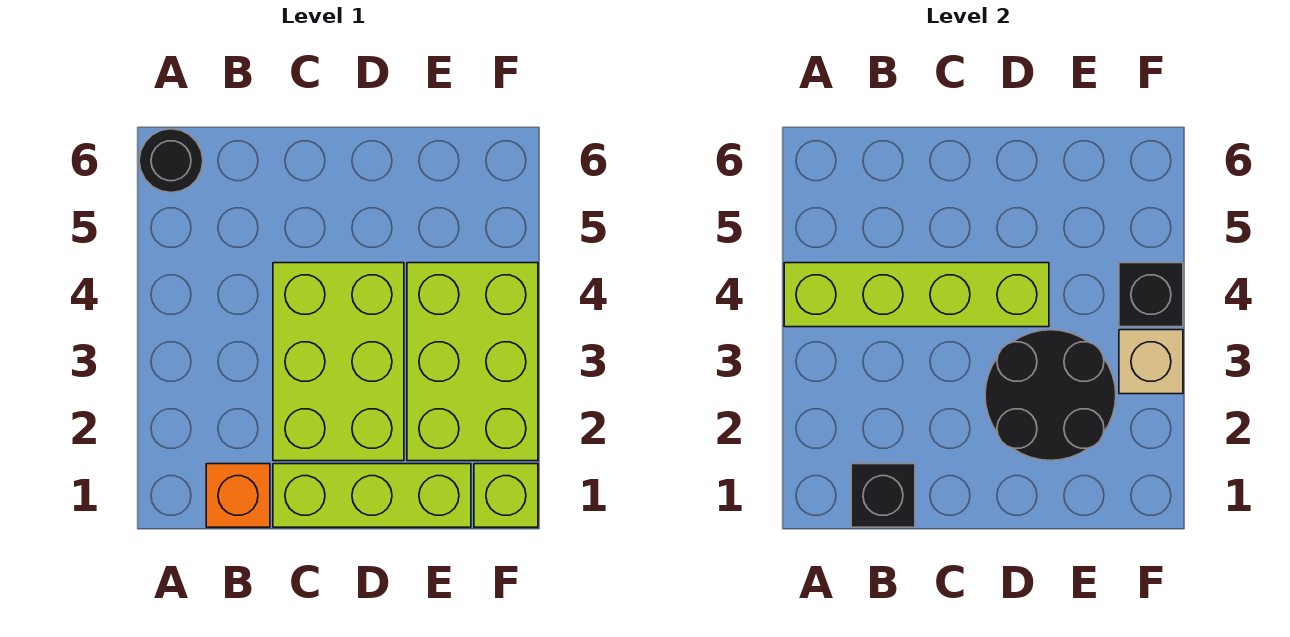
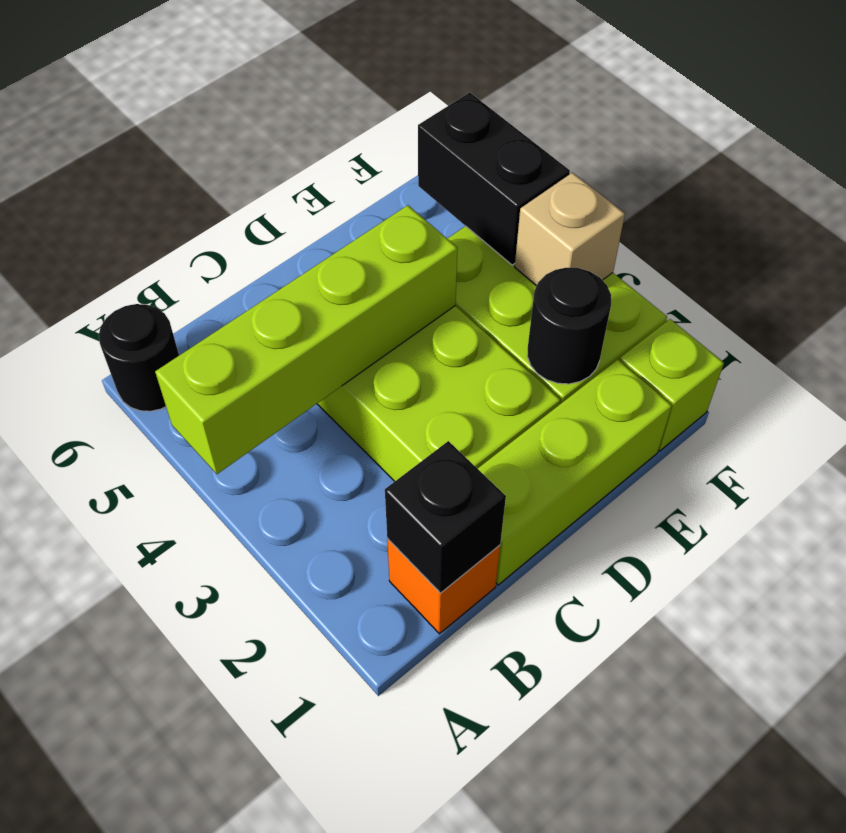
black 2x2 round brick [985,330,1116,460] -> black 1x1 round brick [527,268,611,384]
black 1x1 brick [1119,263,1183,327] -> black 1x2 brick [418,92,570,265]

